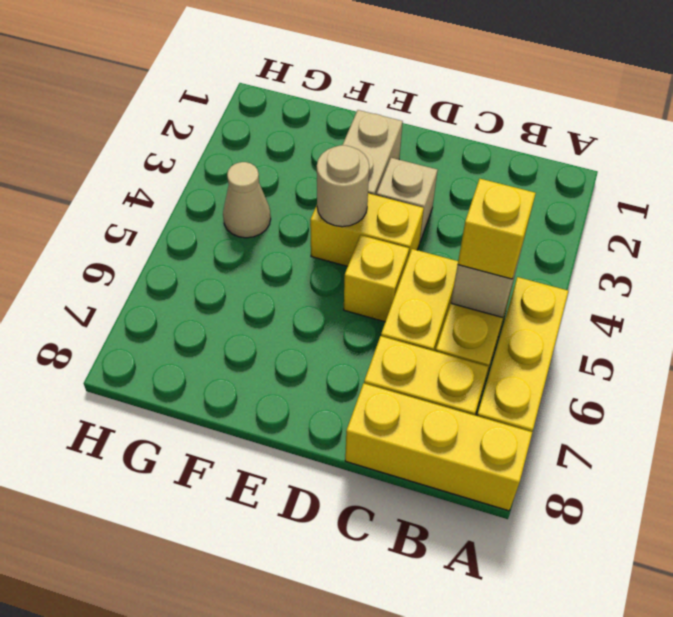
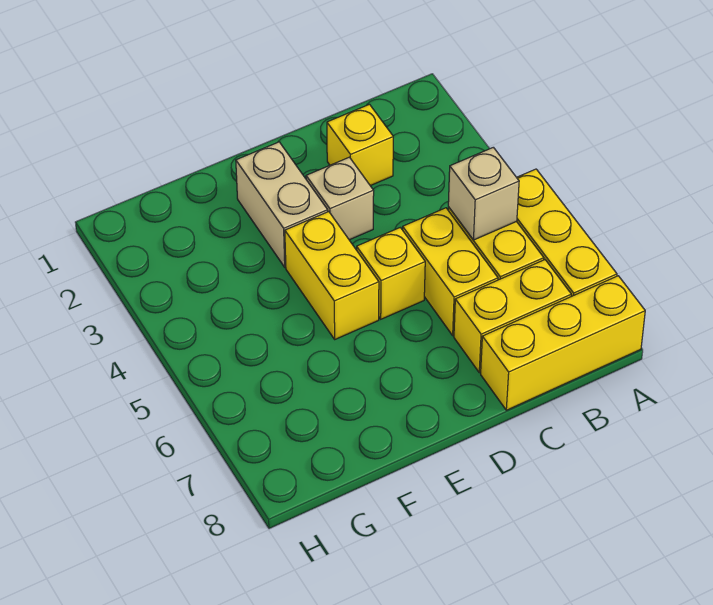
yellow 1x1 brick [458,179,536,279] -> yellow 1x1 brick moved to [327,104,393,186]
yellow 1x2 brick [310,193,424,266] -> yellow 1x2 brick turned to [285,212,379,339]
tan 1x1 round brick [317,145,369,227] -> none
tan 1x1 cone [223,162,271,238] -> none

